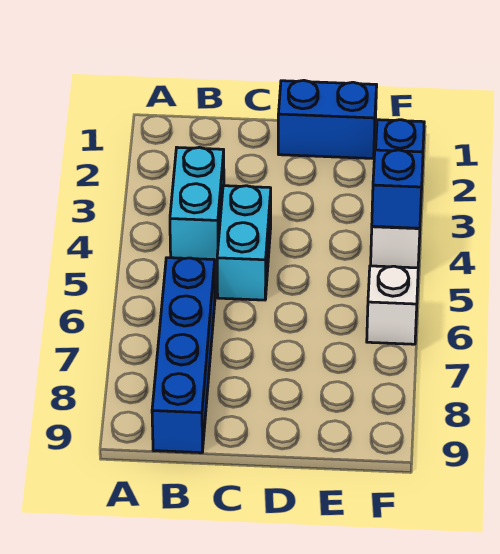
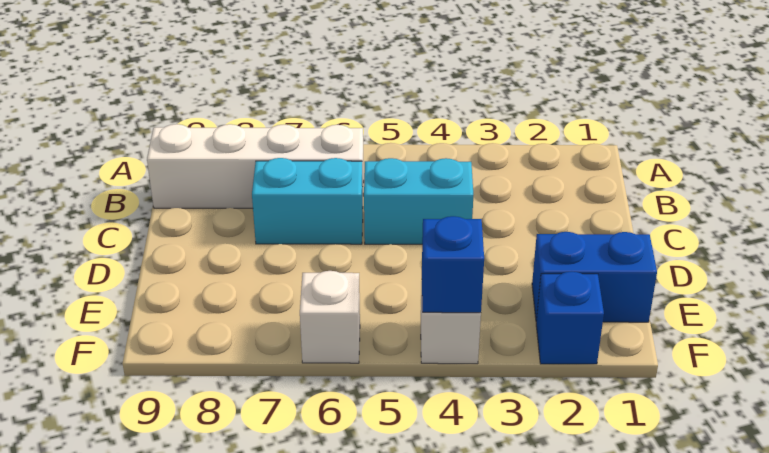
cyan 1x2 brick [170,147,224,261] -> cyan 1x2 brick moved to [252,158,363,244]
blue 1x4 brick [152,258,215,453] -> white 1x4 brick [147,124,364,208]
blue 1x2 brick [278,80,377,158] -> blue 1x2 brick turned to [532,232,657,322]

